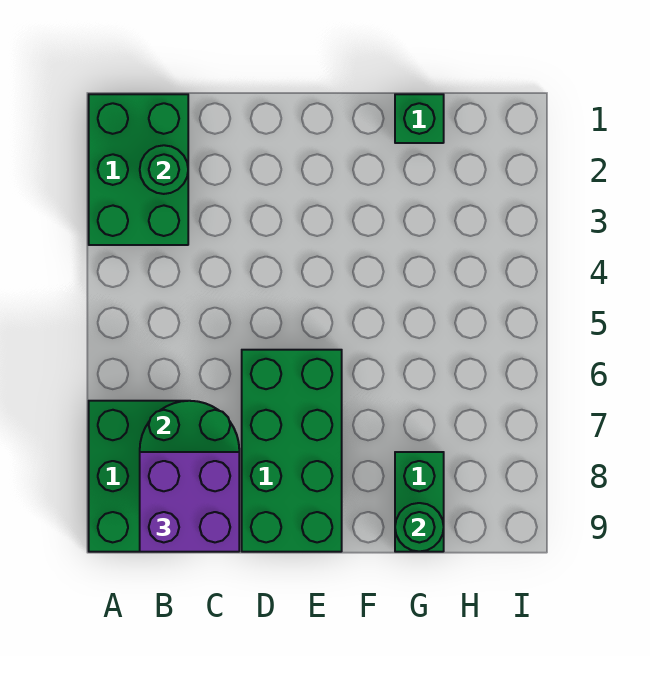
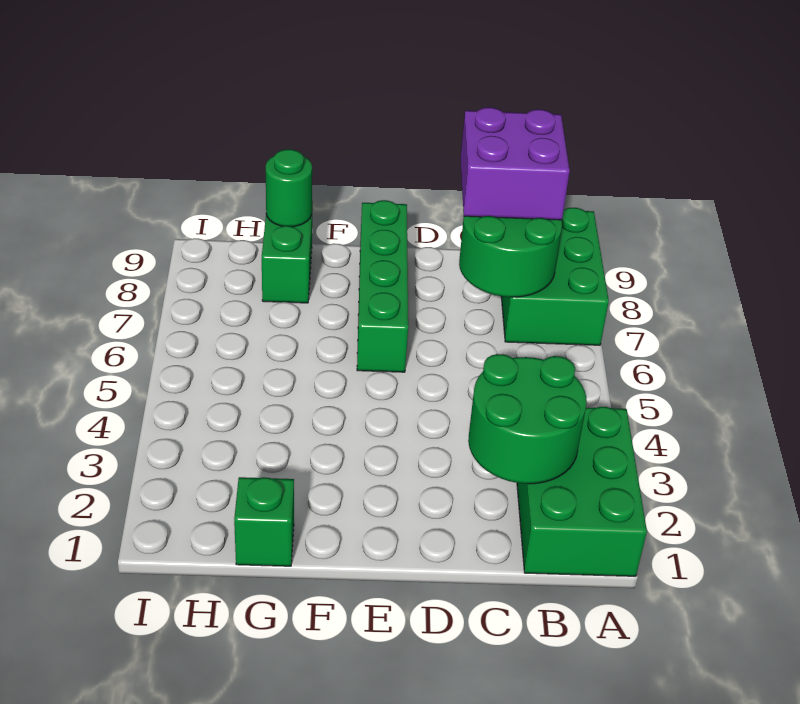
green 1x1 round brick [140,145,188,194] -> green 2x2 round brick [468,354,587,484]
green 2x4 brick [242,350,342,552] -> green 1x4 brick [357,200,408,372]

